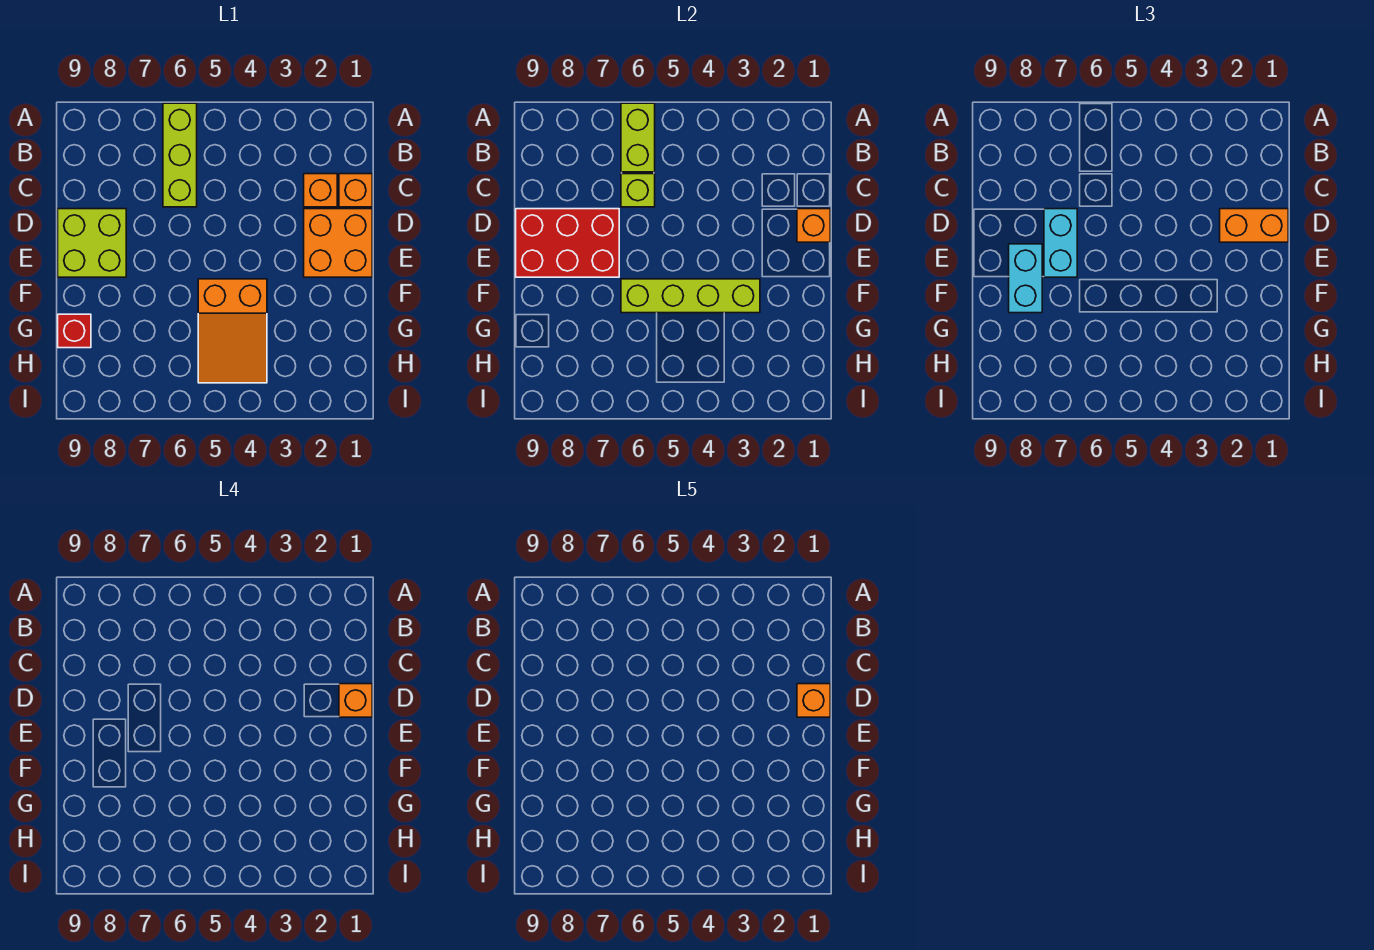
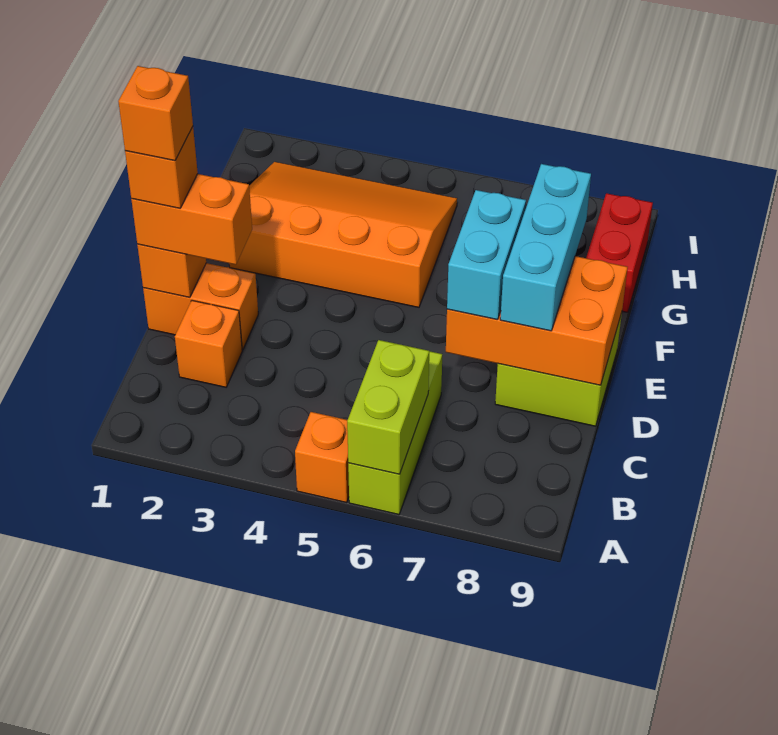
orange 1x1 brick [339,174,372,207] -> orange 1x1 brick moved to [295,412,349,502]
lime 1x1 brick [621,174,655,207] -> none
orange 2x2 brick [304,209,372,277] -> orange 1x2 brick [143,263,258,350]
red 2x3 brick [516,209,619,277] -> orange 2x3 brick [446,256,628,385]
cyan 1x2 brick [1009,244,1042,313] -> cyan 1x3 brick [500,164,591,331]
lime 1x4 brick [621,279,760,313] -> none
orange 2x3 slope [198,279,267,383] -> orange 3x4 slope [229,162,457,307]
red 1x1 brick [58,314,91,348] -> red 1x2 brick [586,193,653,313]

